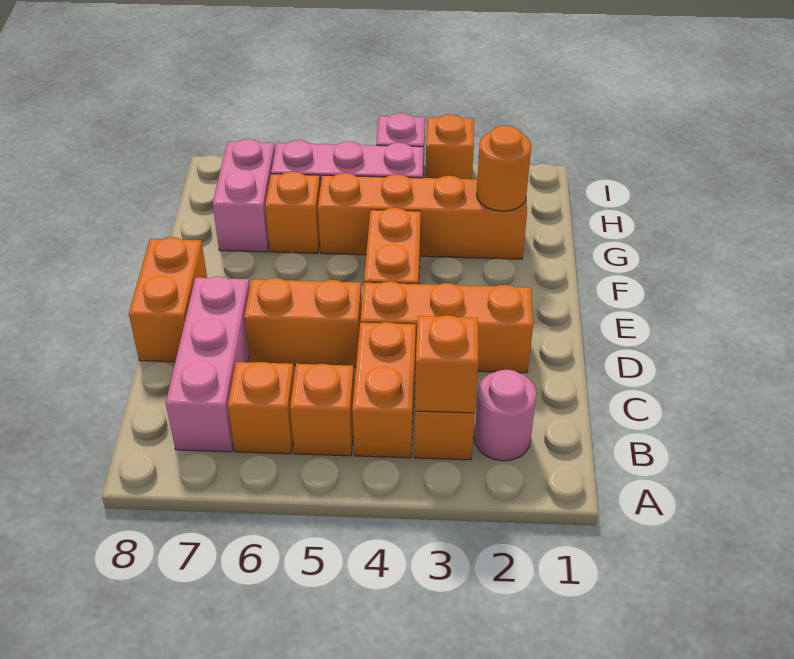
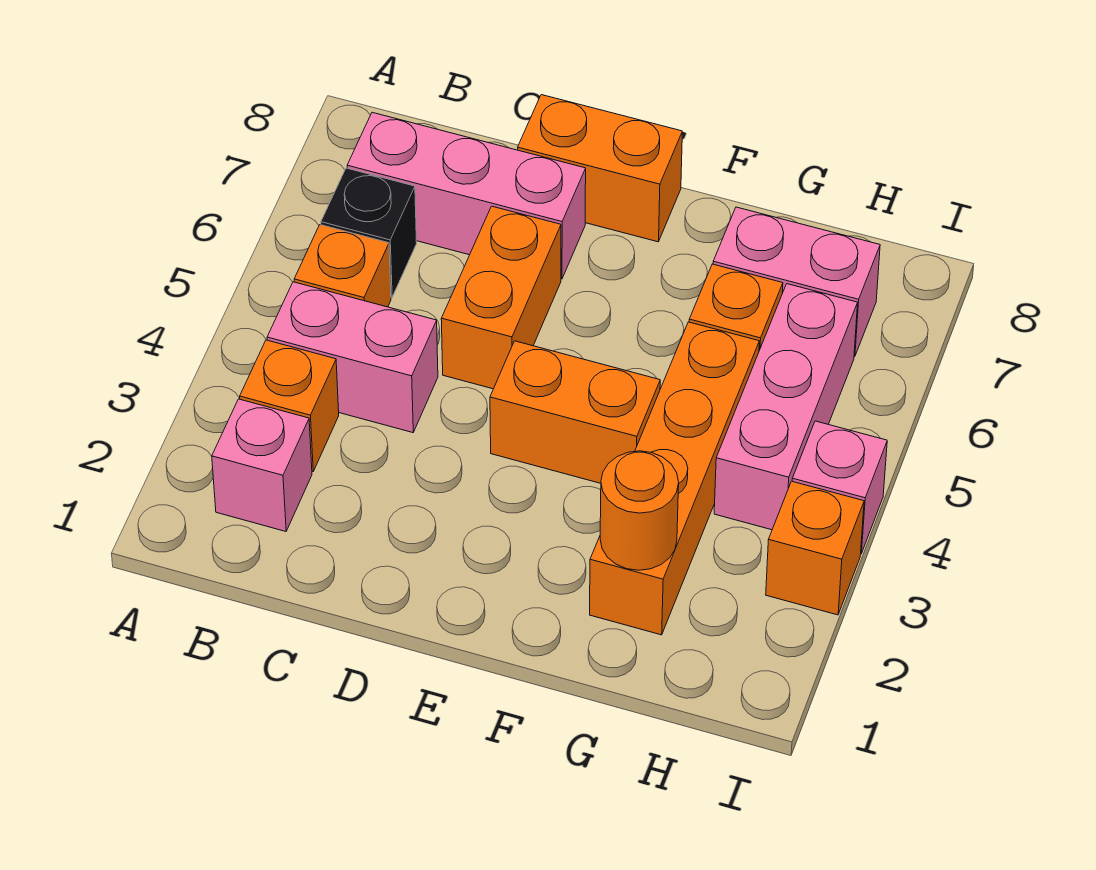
pink 1x1 round brick [474,370,536,461] -> pink 1x1 brick [212,399,312,531]
orange 1x1 brick [415,315,478,413] -> none
orange 1x2 brick [352,322,416,458] -> pink 1x2 brick [267,282,438,433]
orange 1x1 brick [228,362,294,454] -> black 1x1 brick [321,168,417,297]
orange 1x3 brick [360,281,533,373] -> none

